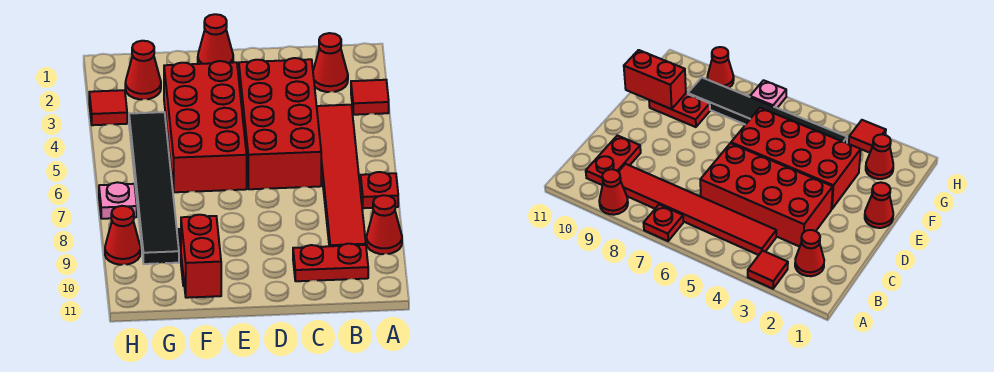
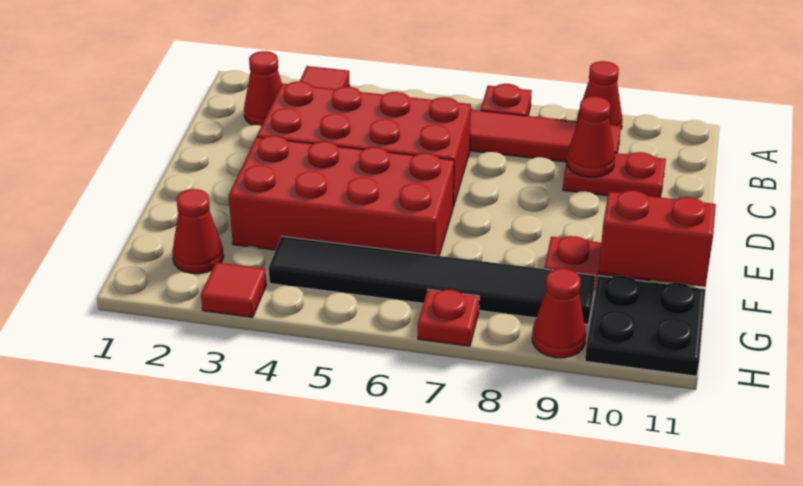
red 1x2 plate [293,244,368,281] -> red 1x2 plate turned to [563,152,666,197]
red 1x1 cone [198,14,233,64] -> red 1x1 cone moved to [567,96,615,177]
none -> black 2x2 plate [585,276,705,376]
pink 1x1 plate [99,182,137,219] -> red 1x1 plate [418,289,479,346]

